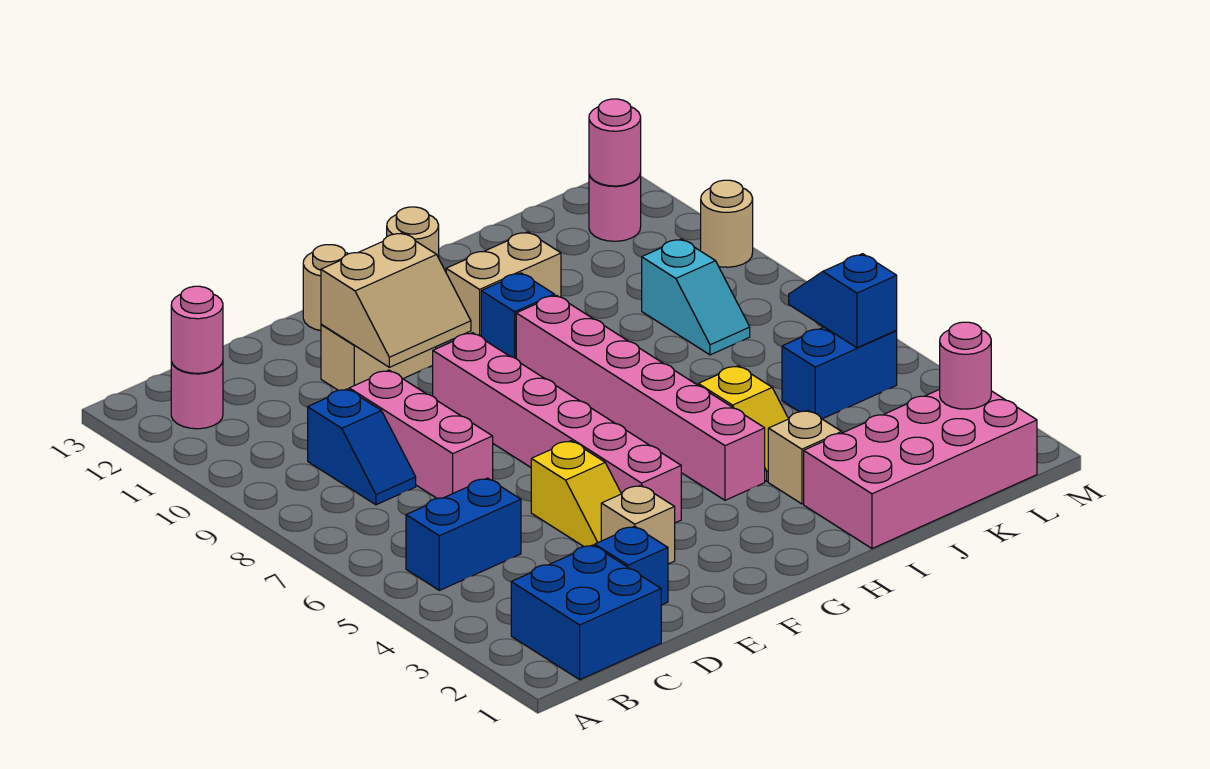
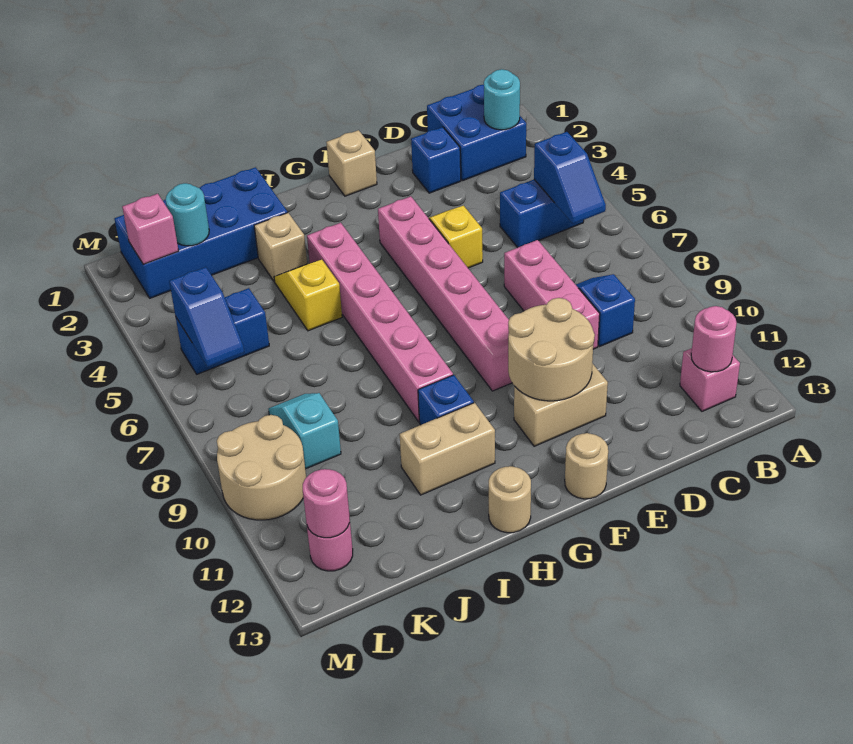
none -> cyan 1x1 round brick [484,69,520,130]
none -> blue 1x2 slope [534,132,606,224]
pink 1x1 round brick [171,362,223,429] -> pink 1x1 brick [680,348,740,411]
tan 1x1 brick [601,485,675,564] -> tan 1x1 brick moved to [326,130,377,196]
tan 2x2 slope [321,233,471,367] -> tan 2x2 round brick [508,298,595,401]
pink 2x4 brick [804,389,1037,548] -> blue 2x4 brick [114,167,288,298]
none -> cyan 1x1 round brick [166,183,209,246]
pink 1x1 round brick [940,322,991,409] -> pink 1x1 brick [122,194,179,264]
tan 1x1 round brick [701,180,753,267] -> tan 2x2 round brick [217,415,306,520]

